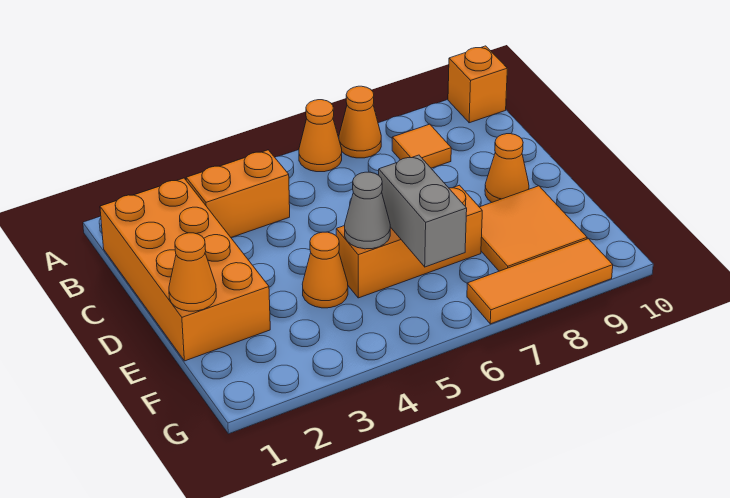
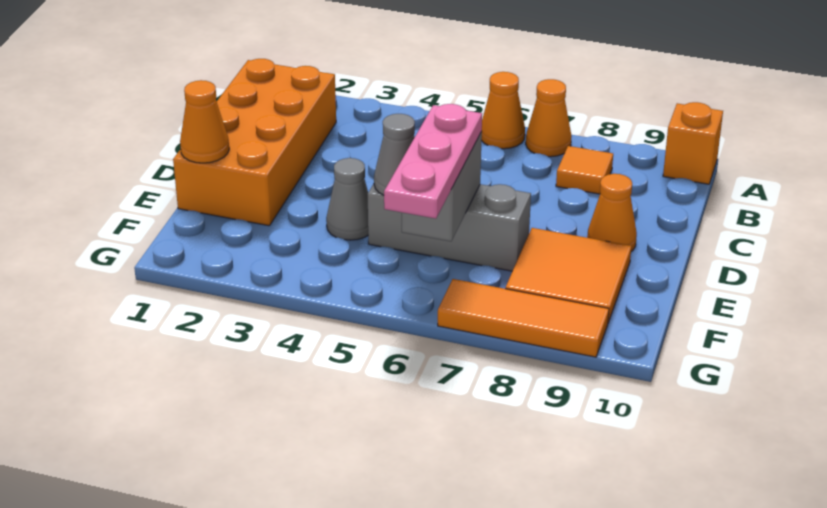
orange 1x2 brick [186,150,290,237] -> none
orange 1x1 cone [302,232,348,308] -> grey 1x1 cone [326,158,368,240]
orange 1x3 brick [336,185,482,298] -> grey 1x3 brick [368,184,531,271]
none -> pink 1x3 plate [384,104,482,219]

